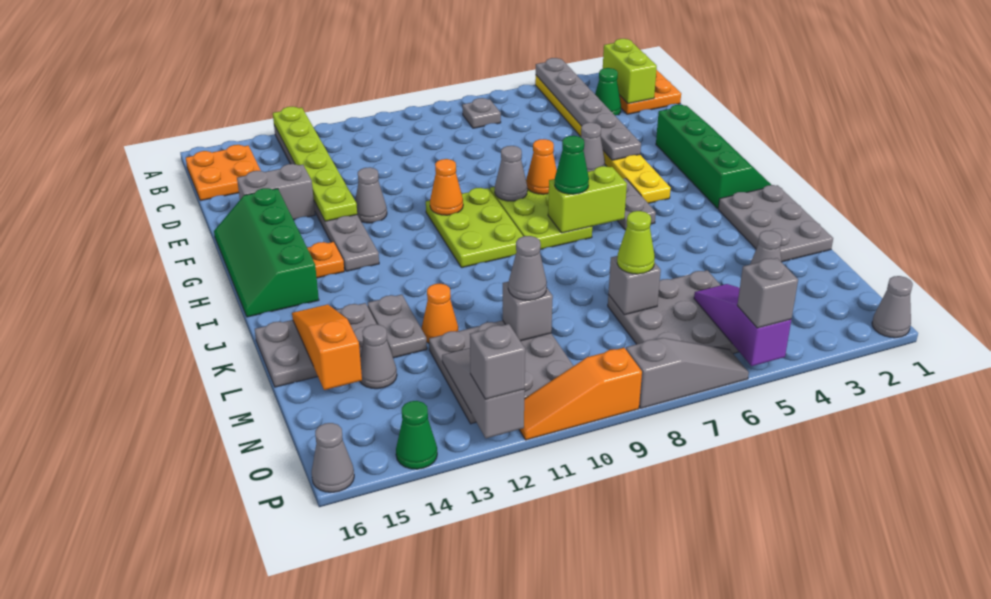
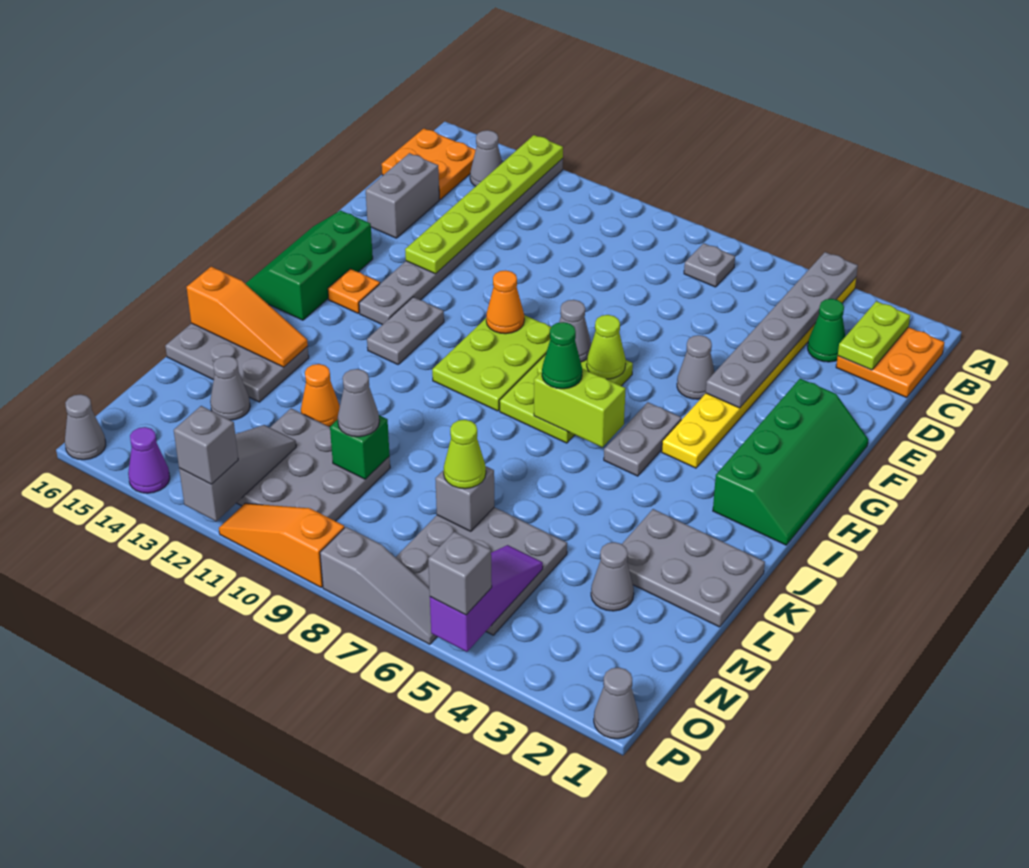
lime 1x2 brick [603,39,657,104] -> lime 1x2 plate [838,301,910,370]
grey 1x2 brick [237,164,315,220] -> grey 1x2 brick turned to [366,153,439,238]
grey 1x1 cone [355,167,387,223] -> grey 1x1 cone moved to [470,130,502,186]
green 2x4 slope [214,188,319,317] -> green 2x3 slope [245,211,373,320]
orange 1x1 cone [526,139,557,194] -> lime 1x1 cone [587,315,626,379]
grey 2x3 plate [718,185,833,262] -> grey 2x3 plate turned to [622,509,765,627]
grey 1x2 plate [367,295,427,358] -> grey 1x2 plate moved to [367,297,444,364]
orange 1x3 slope [292,304,362,390] -> orange 1x3 slope turned to [187,267,308,367]
grey 1x1 brick [503,281,553,341] -> green 1x1 brick [330,415,390,479]
green 1x1 cone [396,401,437,469] -> purple 1x1 cone [128,427,170,493]

